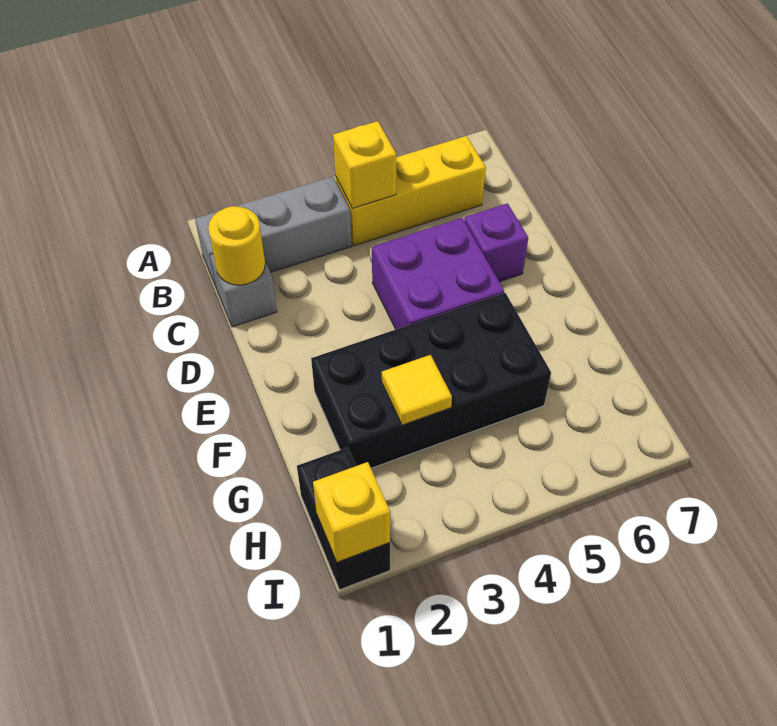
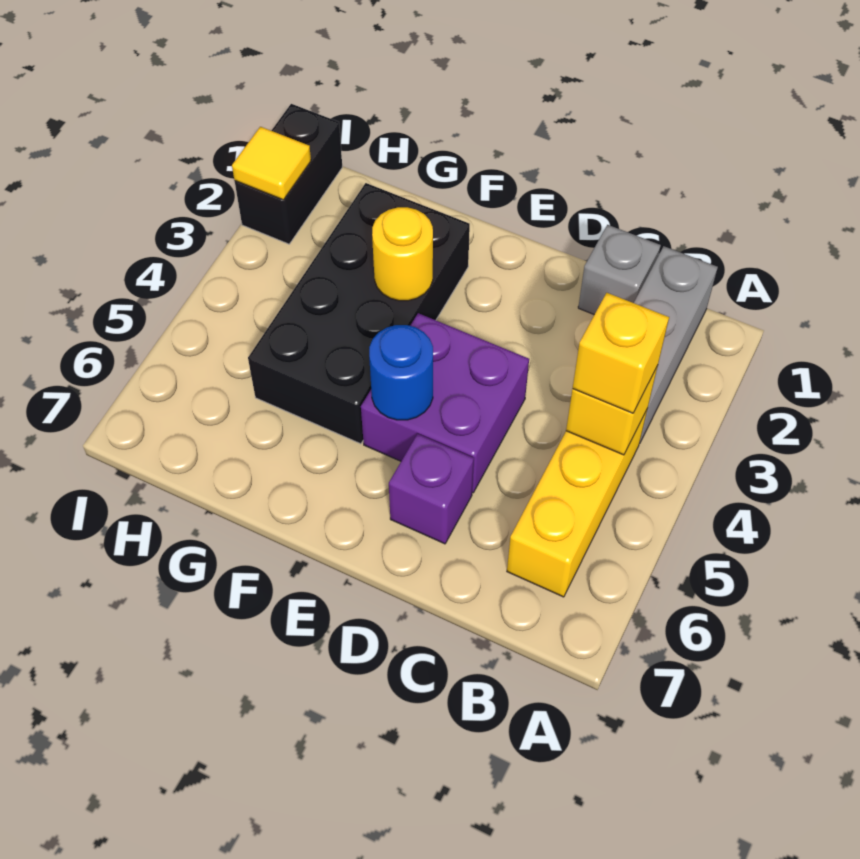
yellow 1x1 round brick [208,206,265,285] -> yellow 1x1 round brick moved to [372,207,433,301]
none -> blue 1x1 round brick [369,325,433,420]
yellow 1x1 tile [382,355,452,425] -> yellow 1x1 tile moved to [232,127,311,200]
black 1x2 brick [297,448,390,590] -> black 1x2 brick turned to [235,104,342,244]
yellow 1x1 brick [313,462,390,562] -> yellow 1x1 brick moved to [573,293,669,413]

